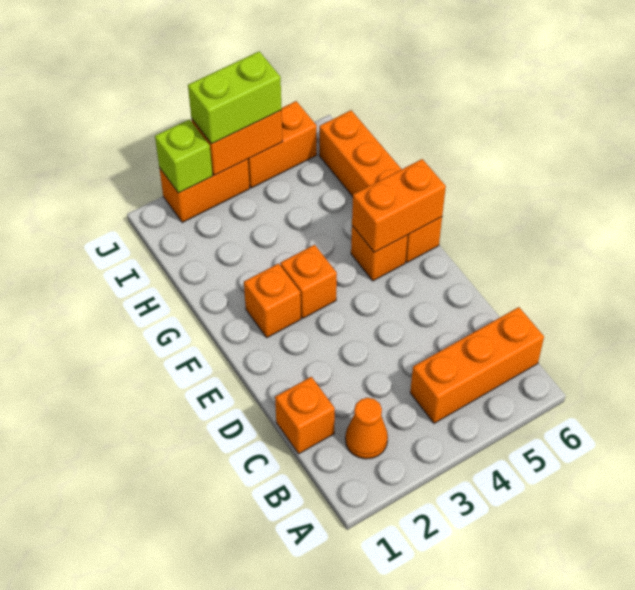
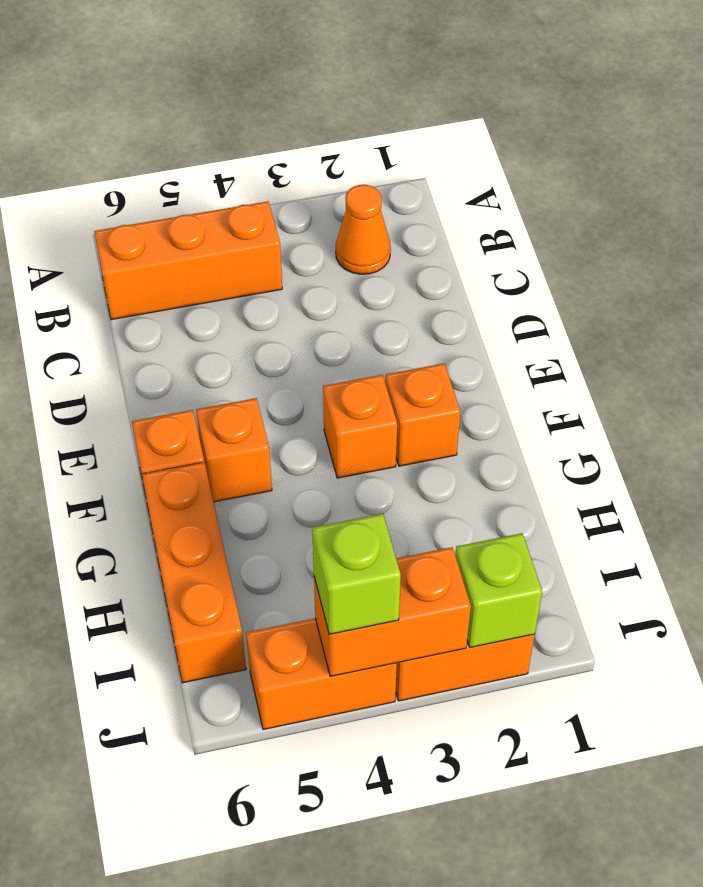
orange 1x1 brick [275,377,335,454] -> none
orange 1x2 brick [352,159,446,252] -> none
lime 1x2 brick [188,51,282,144] -> lime 1x1 brick [312,514,401,634]

